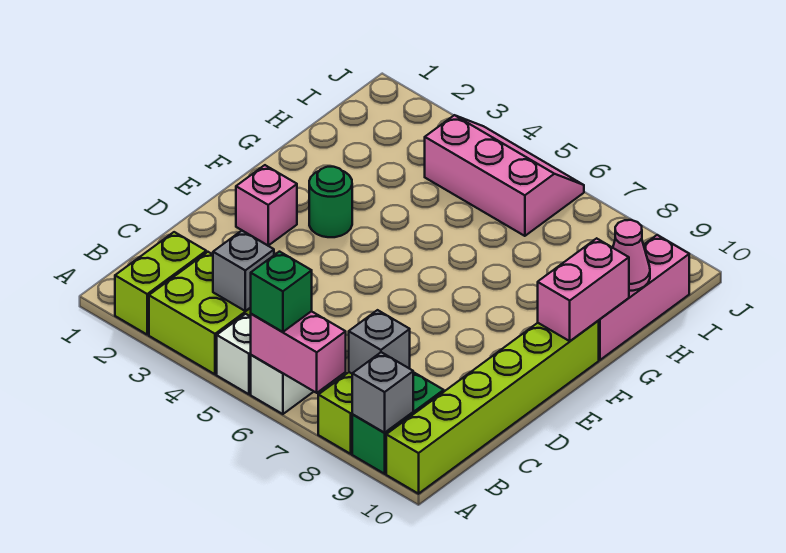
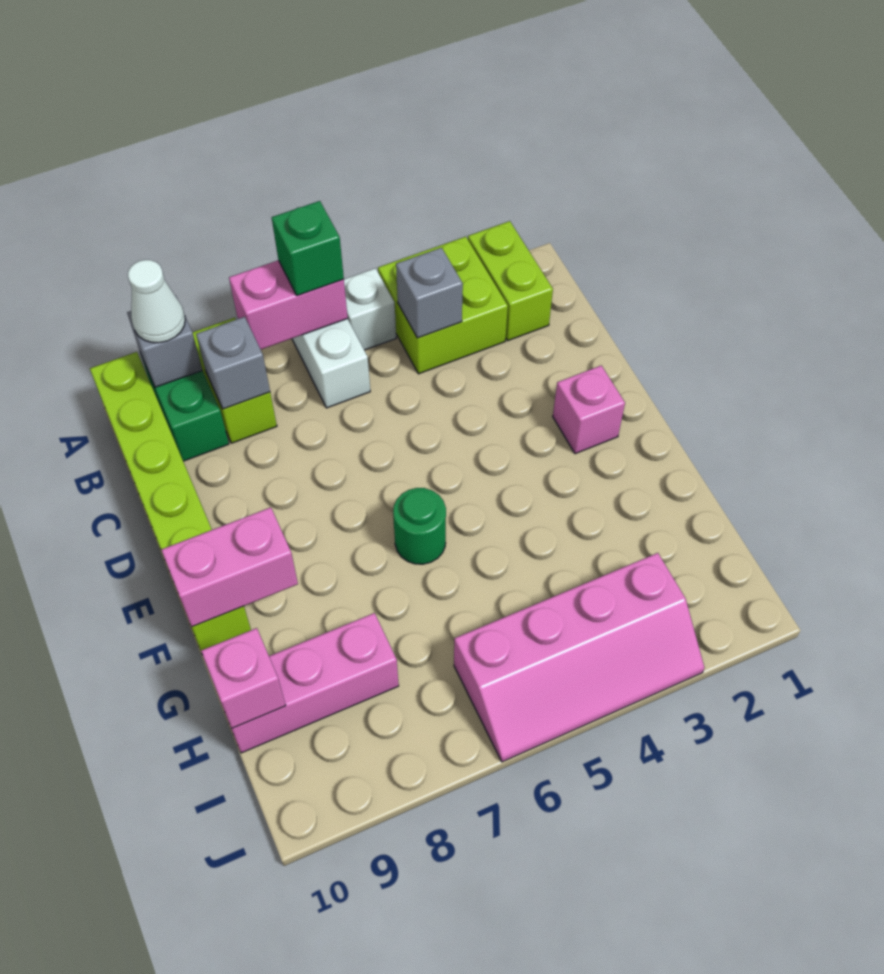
none -> white 1x1 cone [128,260,185,343]
green 1x1 round brick [309,167,352,237] -> green 1x1 round brick moved to [393,488,446,564]
pink 1x2 brick [538,238,629,341] -> pink 1x2 brick turned to [161,507,298,627]
pink 1x3 brick [598,235,689,360] -> pink 1x3 brick turned to [232,613,399,753]
pink 1x1 cone [613,220,650,291] -> pink 1x1 brick [201,628,286,729]
pink 2x3 slope [425,115,584,236] -> pink 2x4 slope [454,553,704,762]

